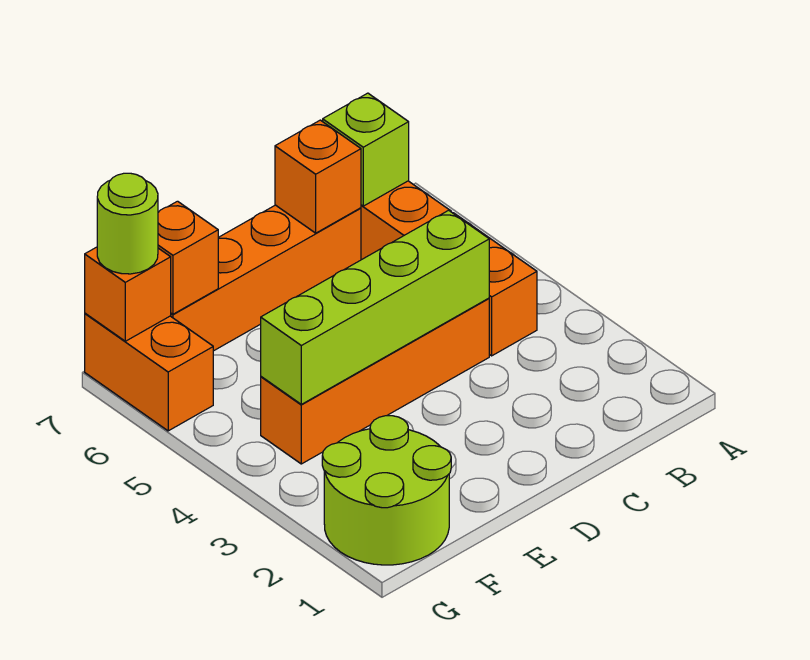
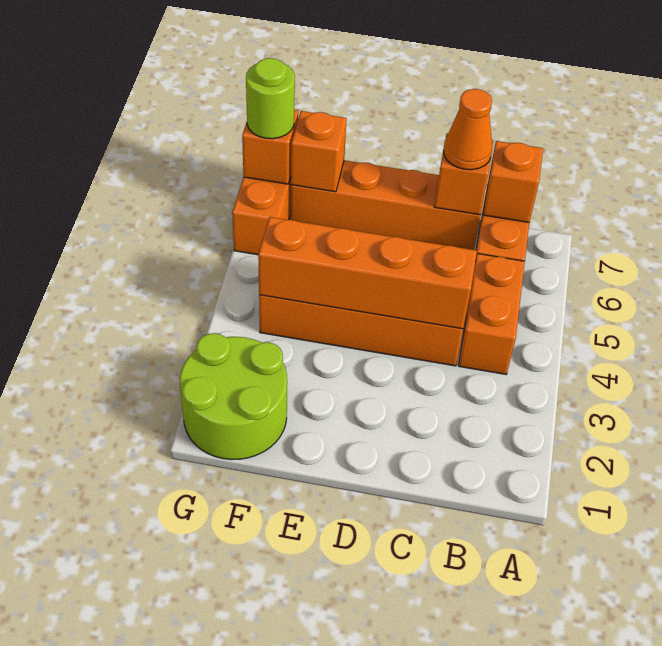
lime 1x1 brick [323,93,409,206] -> orange 1x1 brick [483,141,543,222]
lime 1x4 brick [261,210,489,404] -> orange 1x4 brick [258,217,477,329]
none -> orange 1x1 cone [444,89,492,170]

